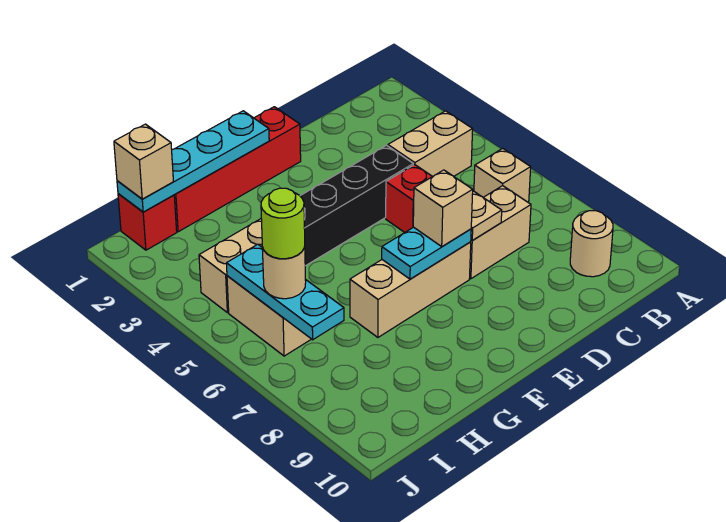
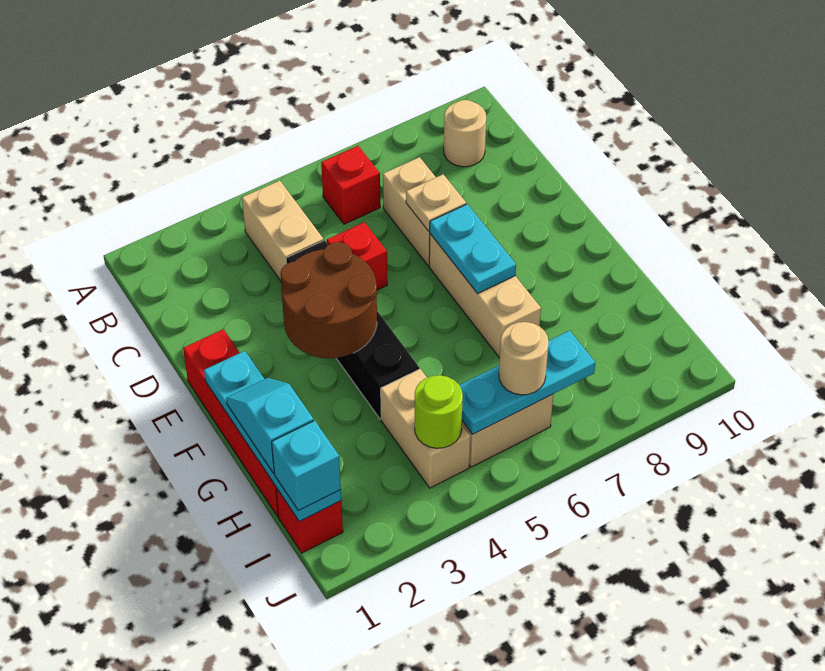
tan 1x1 brick [474,148,531,203] -> red 1x1 brick [321,146,380,224]
none -> brown 2x2 round brick [281,242,377,358]
tan 1x1 brick [413,170,473,246] -> none
none -> cyan 1x2 slope [226,378,314,473]
tan 1x1 brick [114,124,173,199] -> cyan 1x1 brick [272,421,341,511]
lime 1x1 round brick [261,188,305,259] -> lime 1x1 round brick moved to [415,375,463,448]

